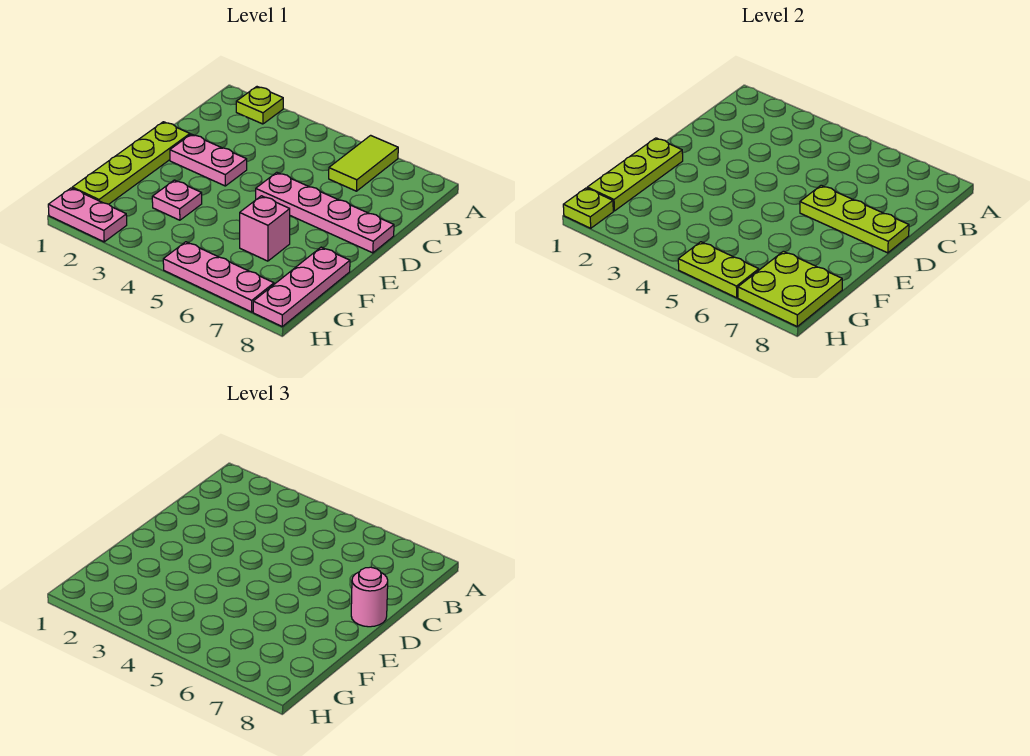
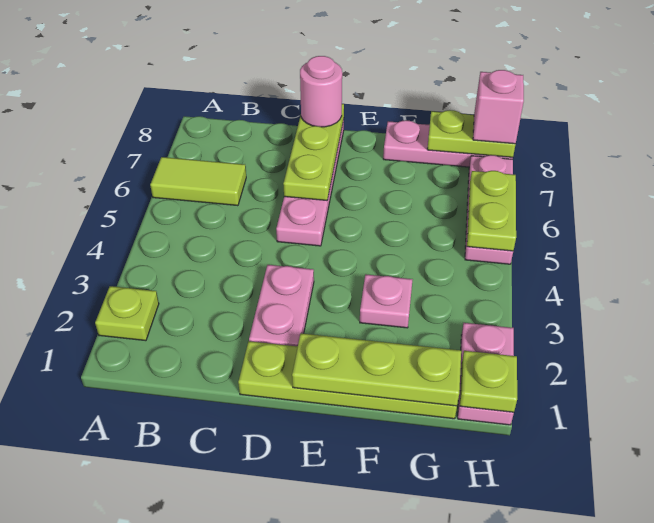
pink 1x1 brick [240,196,290,261] -> pink 1x1 brick moved to [473,70,524,144]
lime 2x2 plate [738,251,842,326] -> lime 1x2 plate [427,110,516,157]

